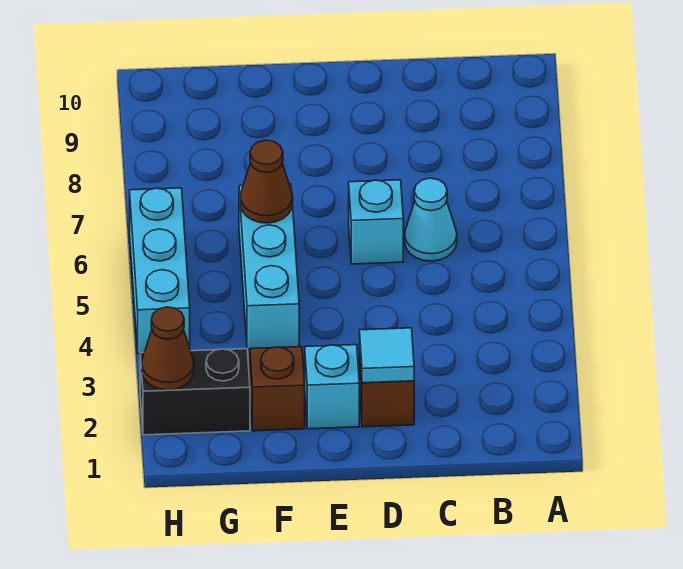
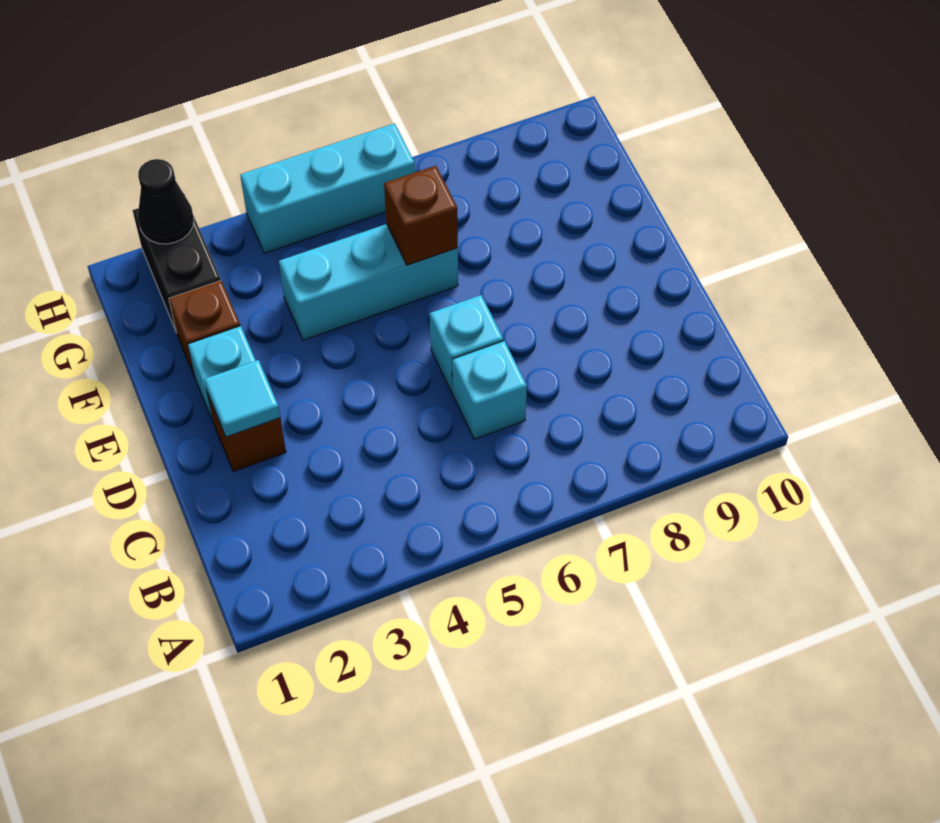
cyan 1x1 cone [405,178,457,261] -> cyan 1x1 brick [452,341,527,439]
brown 1x1 cone [240,140,293,223] -> brown 1x1 brick [384,166,458,265]
brown 1x1 cone [142,307,194,390] -> black 1x1 cone [138,159,194,244]

